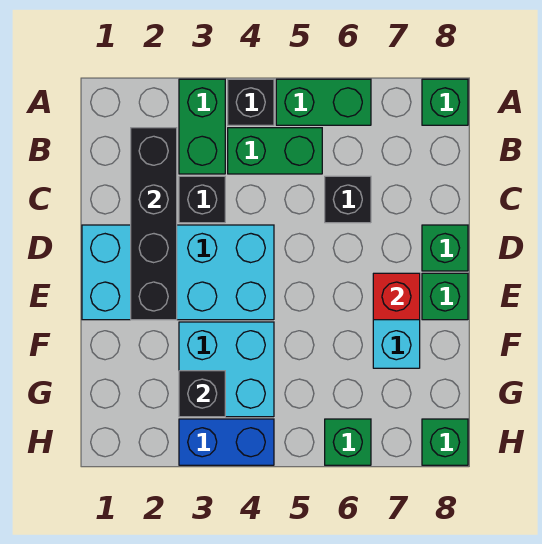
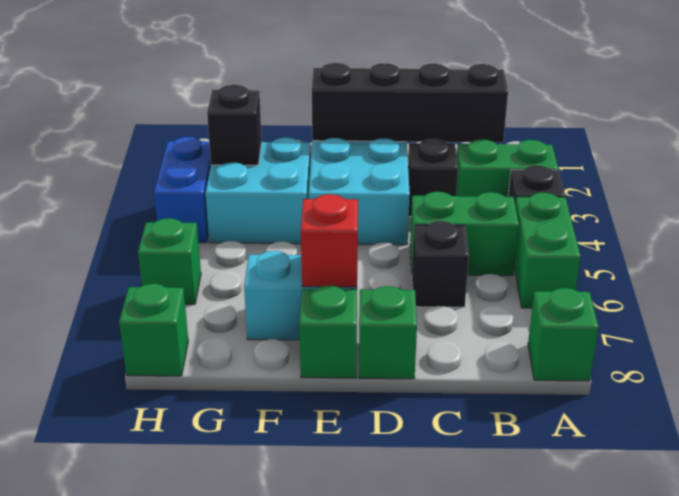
green 1x2 brick [228,128,322,174] -> green 1x2 brick turned to [410,192,519,276]

